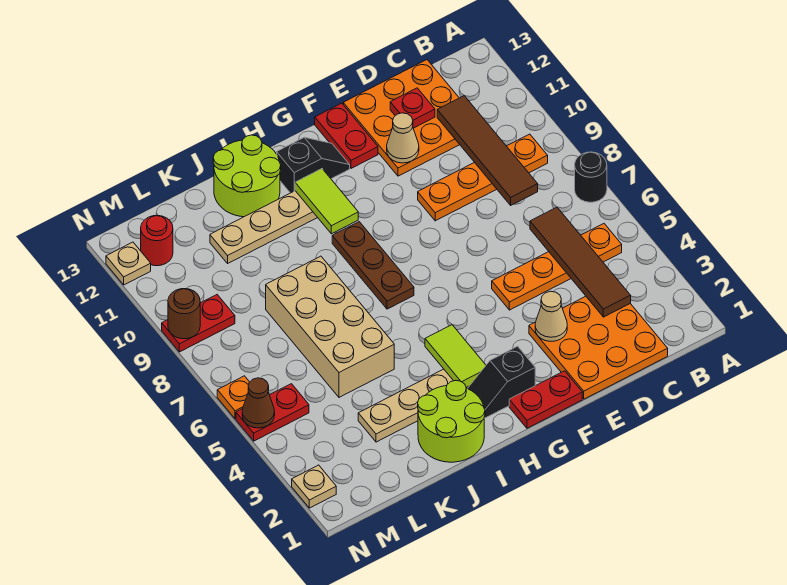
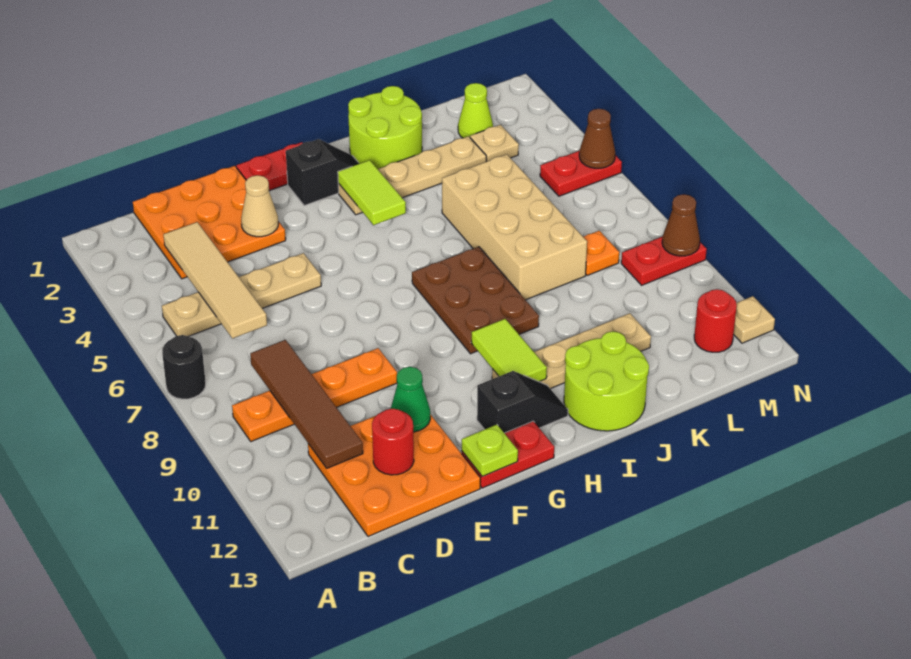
orange 1x4 plate [492,224,622,310] -> tan 1x4 plate [162,253,321,336]
brown 1x4 tile [530,207,631,317] -> tan 1x4 tile [163,222,267,339]
red 1x1 plate [390,88,435,128] -> red 1x1 round brick [372,409,414,475]
tan 1x1 cone [387,113,419,163] -> green 1x1 cone [391,367,430,432]
red 1x2 plate [315,103,378,168] -> red 1x2 plate turned to [462,421,554,488]
none -> lime 1x1 plate [462,425,518,476]
black 1x2 slope [277,137,350,193] -> black 1x2 slope turned to [477,371,568,433]
brown 1x3 plate [332,222,414,309] -> brown 2x3 plate [412,247,539,354]
none -> lime 1x1 cone [458,83,493,138]
tan 1x1 plate [292,465,336,508] -> tan 1x1 plate moved to [470,125,519,162]
orange 1x1 plate [217,376,249,419] -> orange 1x1 plate moved to [584,231,619,276]
brown 1x1 round brick [168,289,200,339] -> brown 1x1 cone [662,194,700,256]

